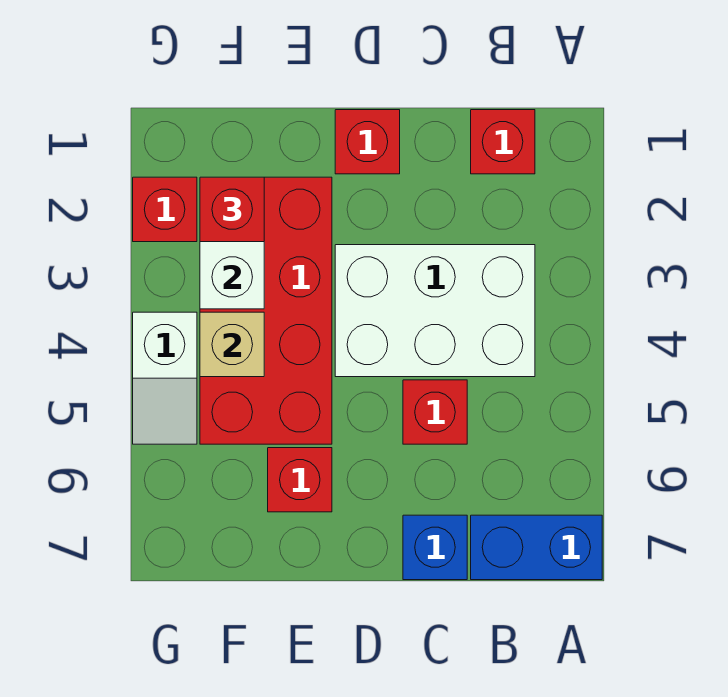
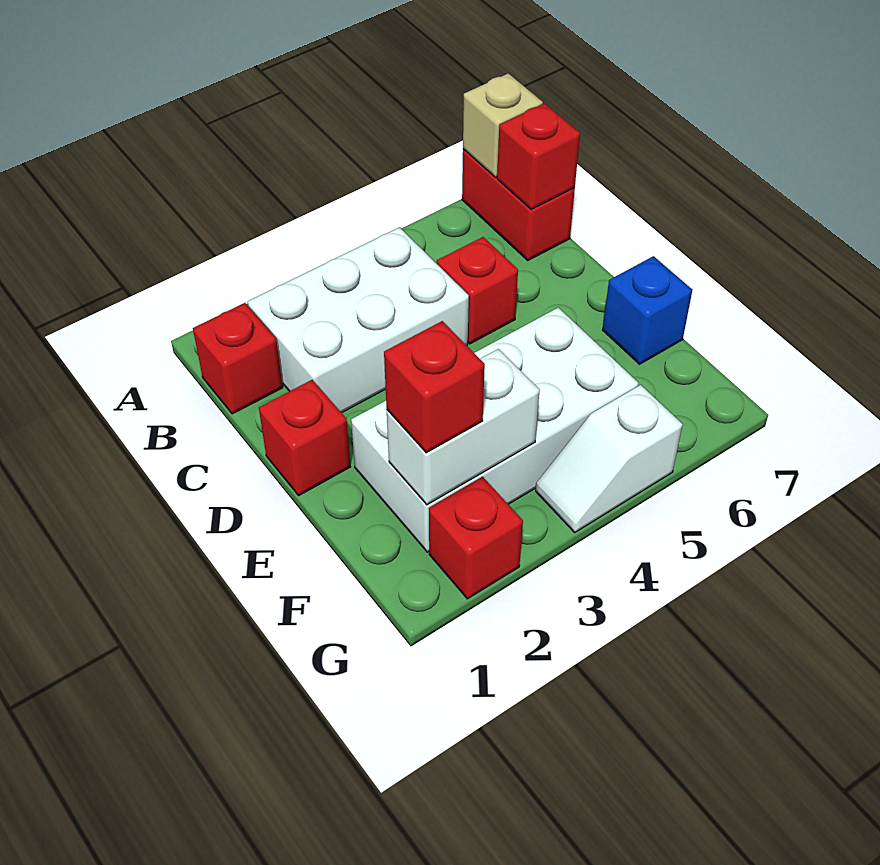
blue 1x2 brick [471,515,602,580] -> red 1x2 brick [462,149,575,260]
white 2x3 brick [335,245,535,377] -> white 2x3 brick turned to [248,227,469,413]
blue 1x1 brick [403,515,467,580] -> blue 1x1 brick moved to [603,256,692,364]
red 2x4 brick [200,177,332,444] -> white 2x4 brick [351,307,639,552]
red 1x1 brick [268,448,332,512] -> red 1x1 brick moved to [497,103,580,209]
tan 1x1 brick [200,312,264,377] -> tan 1x1 brick moved to [463,73,543,177]
white 1x2 slope [133,312,197,444] -> white 1x2 slope turned to [536,385,683,532]

